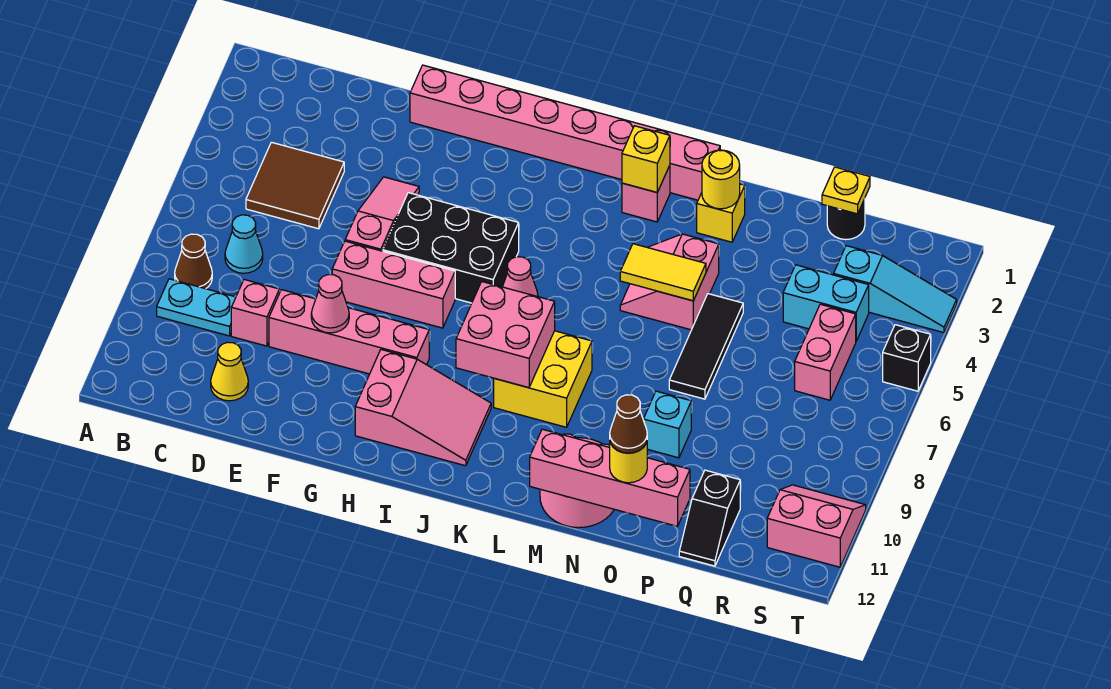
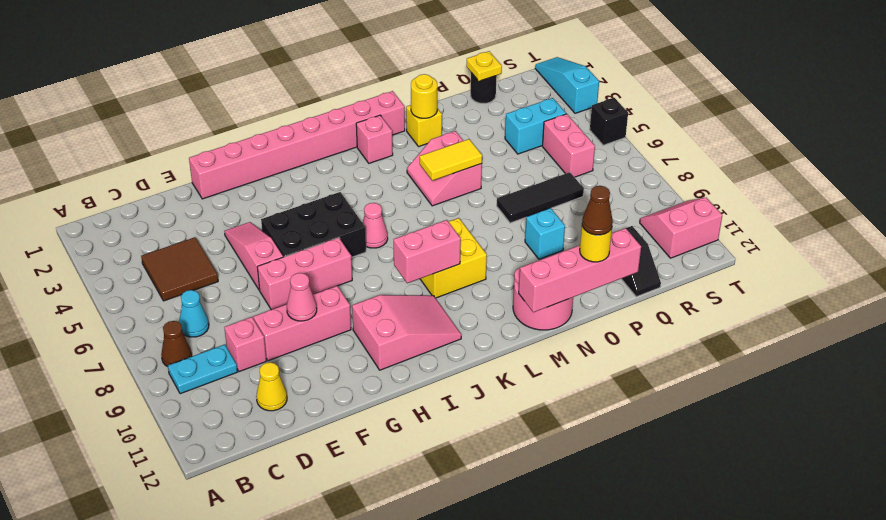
pink 1x4 brick [269,290,429,374] -> pink 1x3 brick [254,286,351,361]
pink 2x2 brick [456,282,555,388] -> pink 1x2 brick [394,220,461,283]
yellow 1x1 brick [622,126,670,192] -> none
black 1x3 tile [669,294,743,399] -> black 1x3 tile turned to [497,172,584,223]
cyan 1x3 slope [834,246,957,333] -> cyan 1x3 slope turned to [535,57,599,113]

